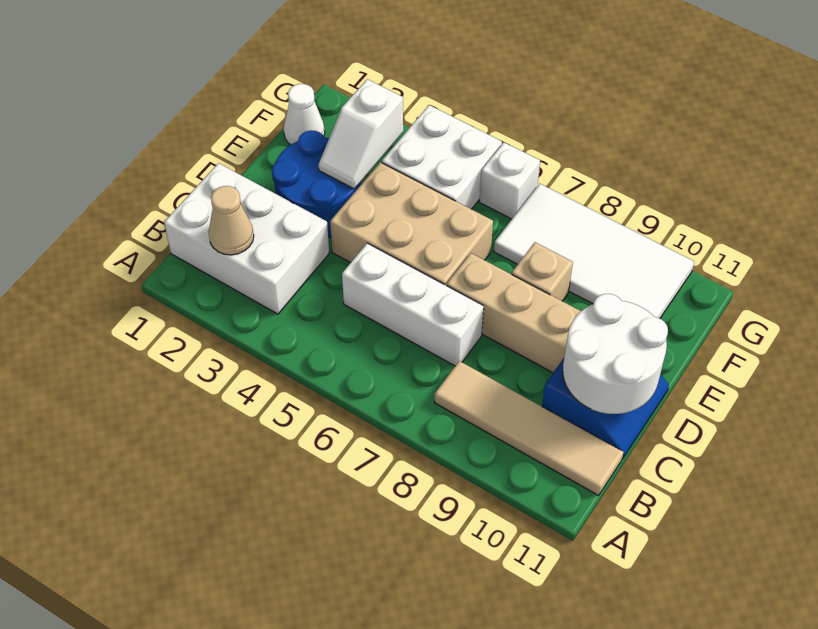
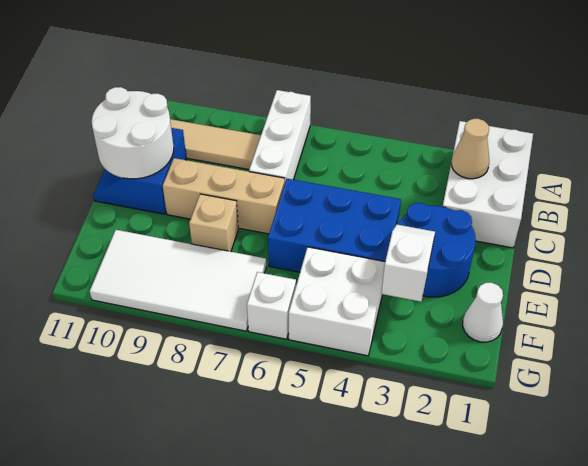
white 2x3 brick [164,163,329,314] -> white 2x3 brick turned to [443,121,533,248]
white 1x3 brick [342,243,484,366] -> white 1x3 brick turned to [249,90,311,181]
tan 2x3 brick [330,162,493,286] -> blue 2x3 brick [268,179,401,272]

